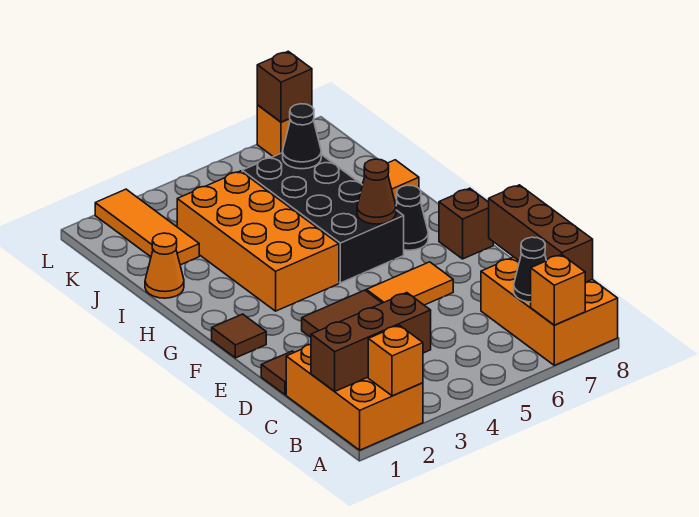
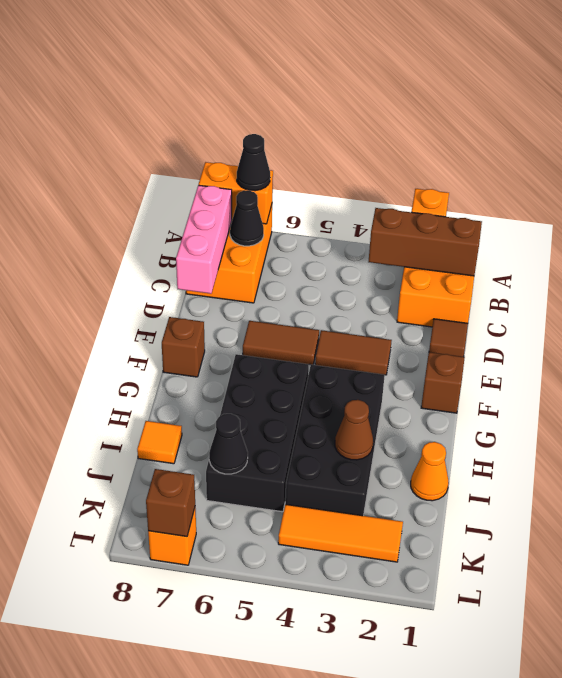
orange 1x1 brick [531,255,586,325] -> orange 1x2 brick [199,162,273,224]
brown 1x3 brick [489,185,593,282] -> pink 1x3 brick [176,185,232,294]
orange 1x2 tile [366,262,453,305] -> brown 1x2 tile [243,321,319,365]
brown 1x1 tile [212,314,266,358] -> brown 1x1 brick [421,352,465,413]
orange 2x4 brick [177,171,339,311] -> black 2x4 brick [285,365,385,516]
brown 1x1 cone [357,159,396,224] -> brown 1x1 cone moved to [335,400,373,460]
black 1x1 cone [396,185,428,250] -> black 1x1 cone moved to [237,134,270,191]
orange 1x3 tile [95,189,199,265] -> orange 1x3 tile turned to [278,504,403,562]

